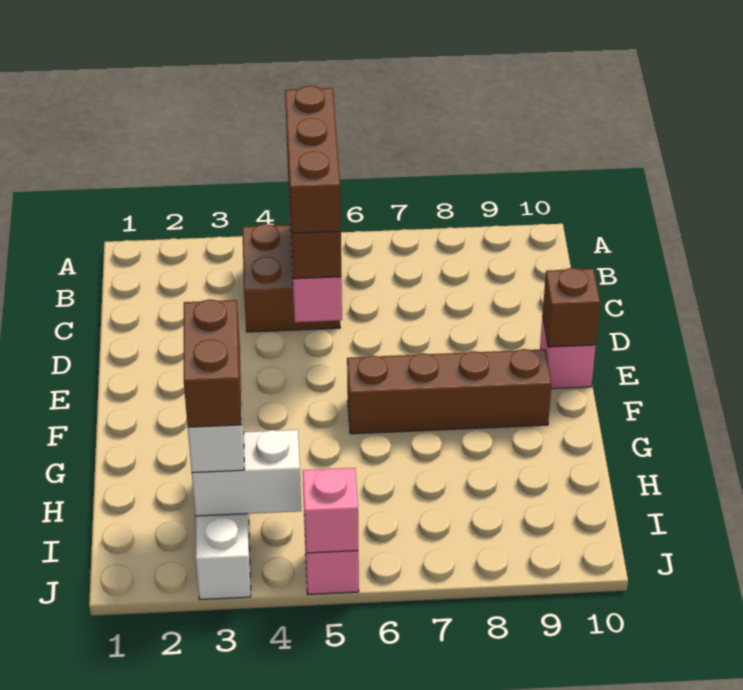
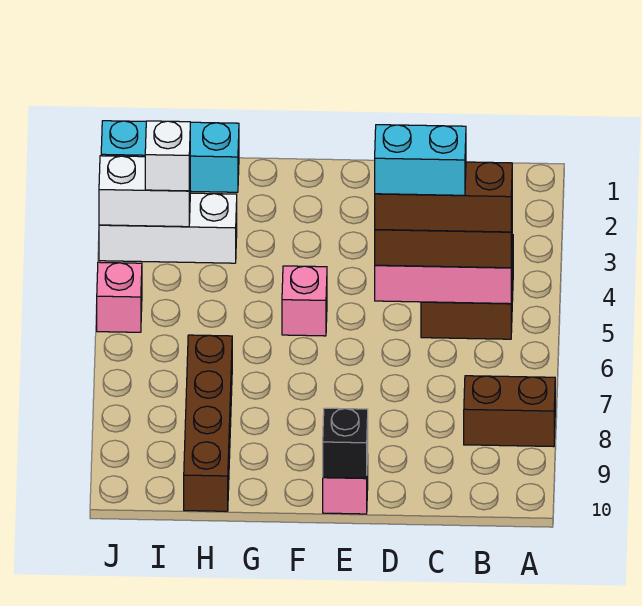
none -> cyan 1x2 brick [375,125,466,195]
brown 1x1 brick [543,268,600,347] -> black 1x1 brick [323,408,368,478]
brown 1x4 brick [347,349,552,434] -> brown 1x4 brick moved to [184,335,232,511]
none -> cyan 1x3 brick [101,121,239,192]
brown 1x2 brick [184,299,242,427] -> brown 1x2 brick moved to [464,376,555,447]
white 1x2 brick [192,430,301,516] -> white 1x2 brick turned to [99,156,190,227]
pink 1x1 brick [303,468,358,553] -> pink 1x1 brick moved to [282,266,327,336]

